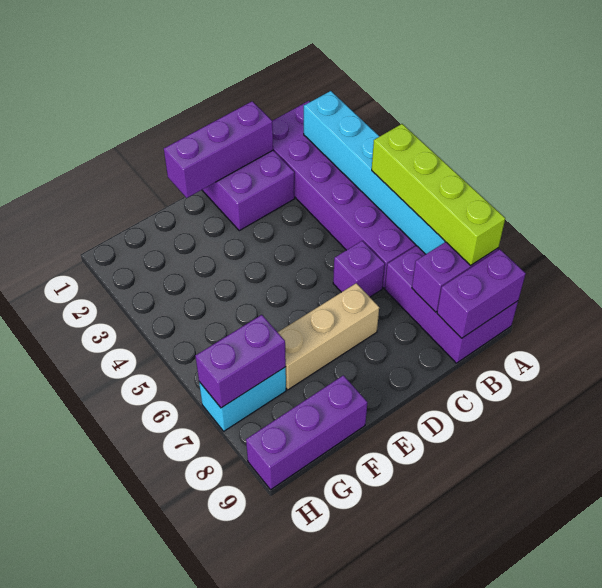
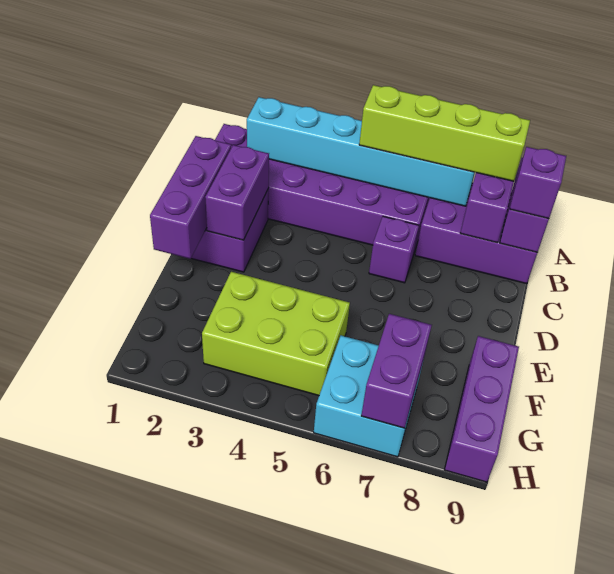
none -> purple 1x1 brick [510,147,566,219]
none -> purple 1x2 brick [205,145,269,240]
tan 1x3 brick [278,283,379,390] -> none
none -> lime 2x3 brick [202,272,350,396]
cyan 1x2 brick [199,367,286,431] -> cyan 2x2 brick [314,336,422,457]

